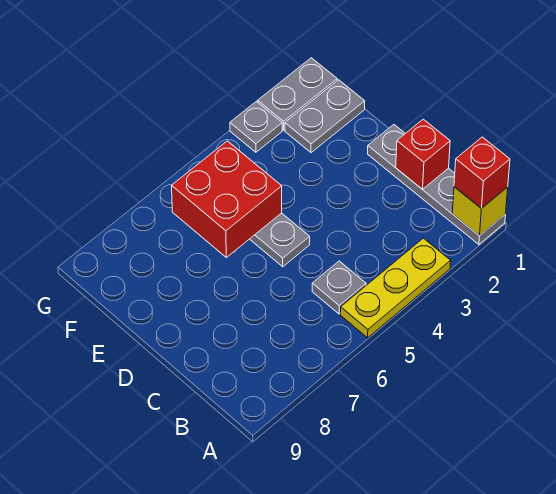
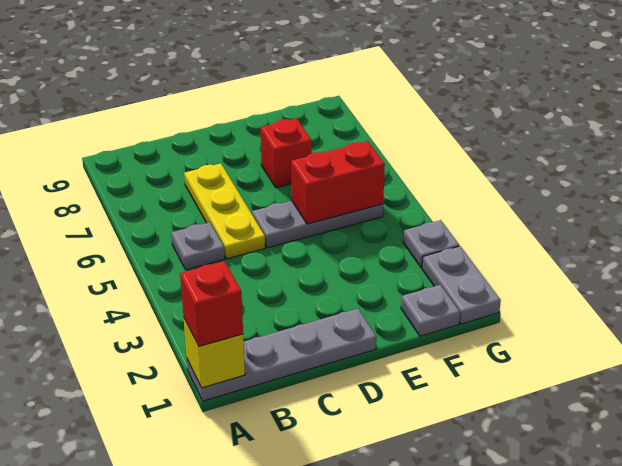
yellow 1x3 plate [341,238,451,338] -> yellow 1x3 plate moved to [184,163,265,259]
red 1x1 brick [396,119,450,190] -> red 1x1 brick moved to [260,118,312,188]
red 2x2 brick [172,141,282,257] -> red 1x2 brick [291,141,385,224]
grey 1x2 plate [285,80,365,153] -> grey 1x1 plate [401,285,460,336]

